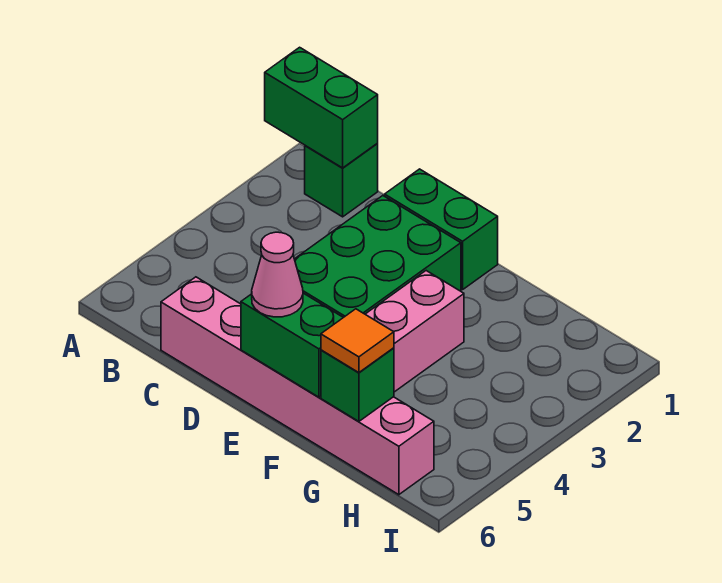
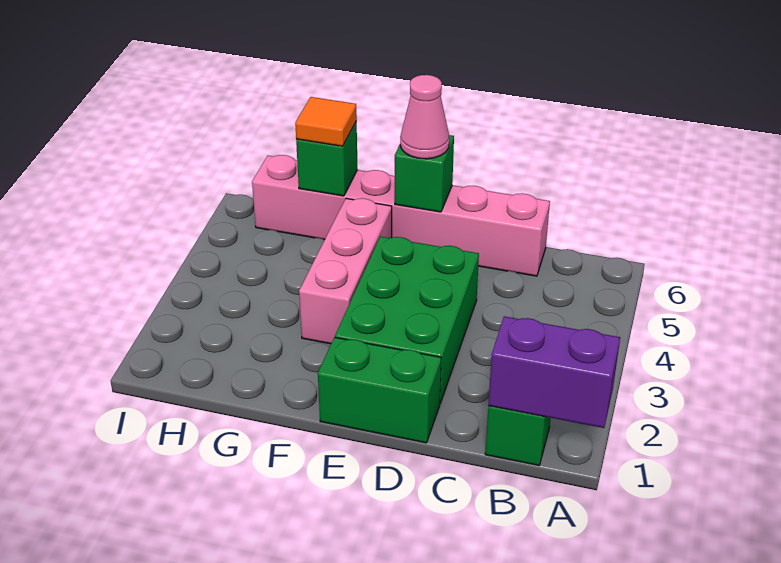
green 1x2 brick [265,47,378,168] -> purple 1x2 brick [488,316,620,428]
green 1x2 brick [241,293,343,397] -> green 1x1 brick [395,135,454,212]

